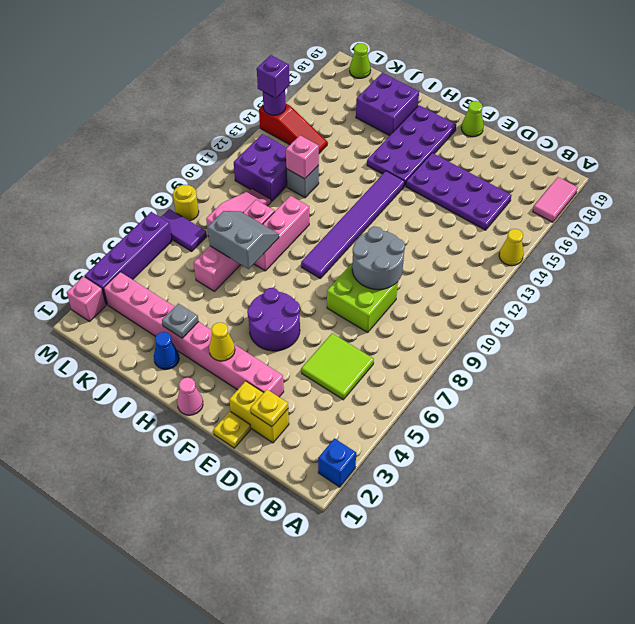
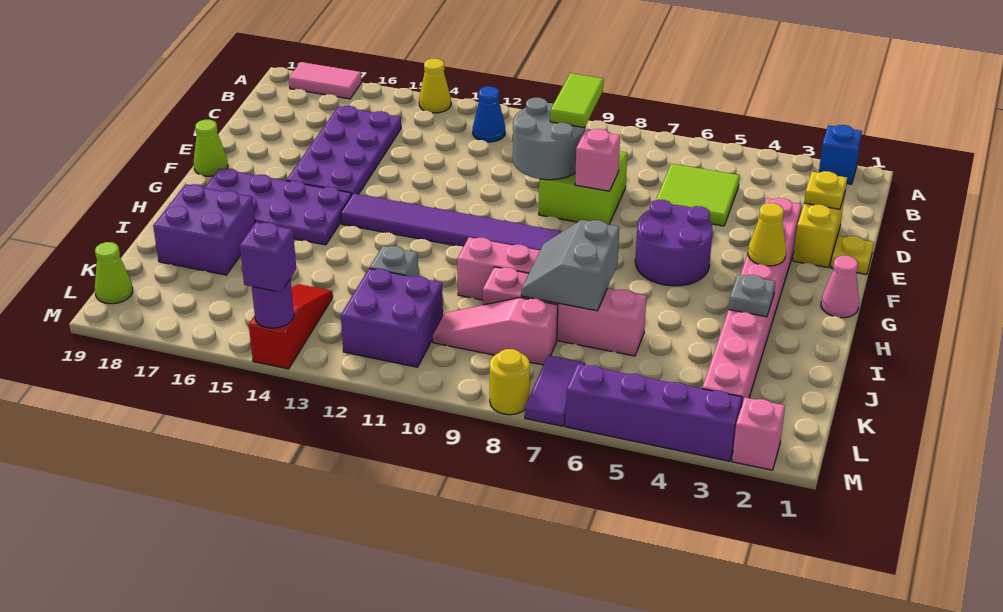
none -> lime 1x2 tile [550,73,604,127]
blue 1x1 cone [154,332,179,369] -> blue 1x1 cone moved to [473,86,505,142]
pink 1x1 brick [286,135,319,179] -> pink 1x1 brick moved to [575,129,620,191]

